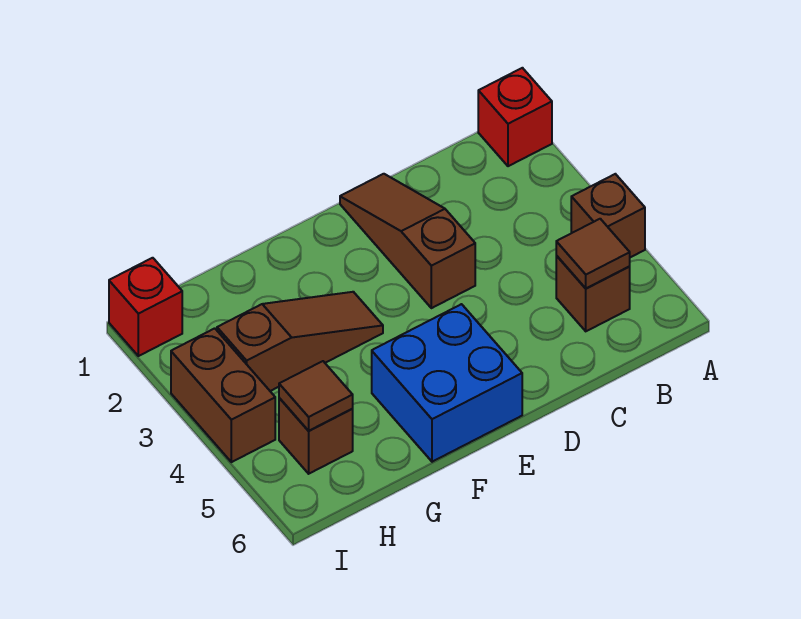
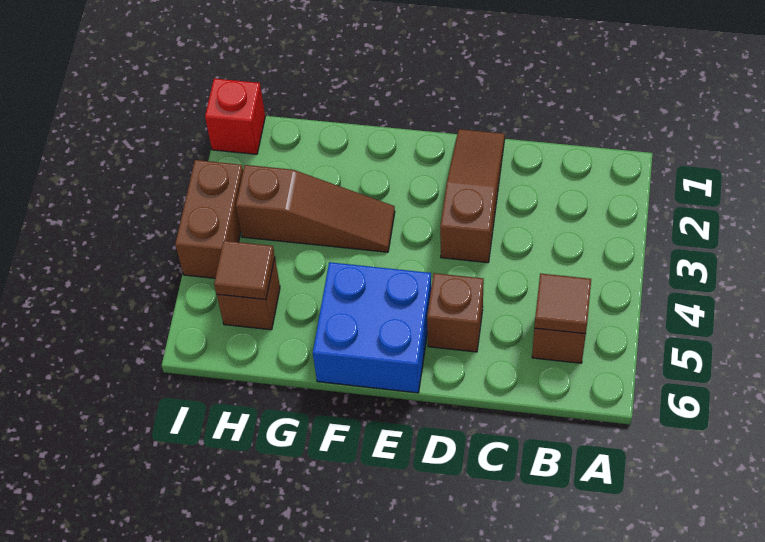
red 1x1 brick [478,68,552,166] -> none
brown 1x1 brick [571,174,645,257] -> brown 1x1 brick moved to [427,273,484,352]

